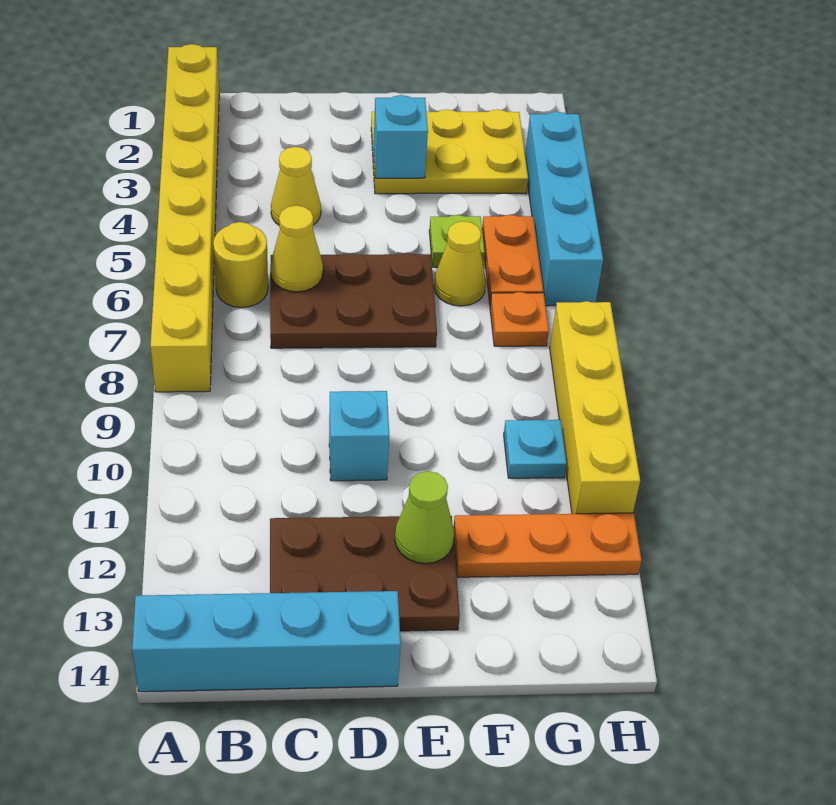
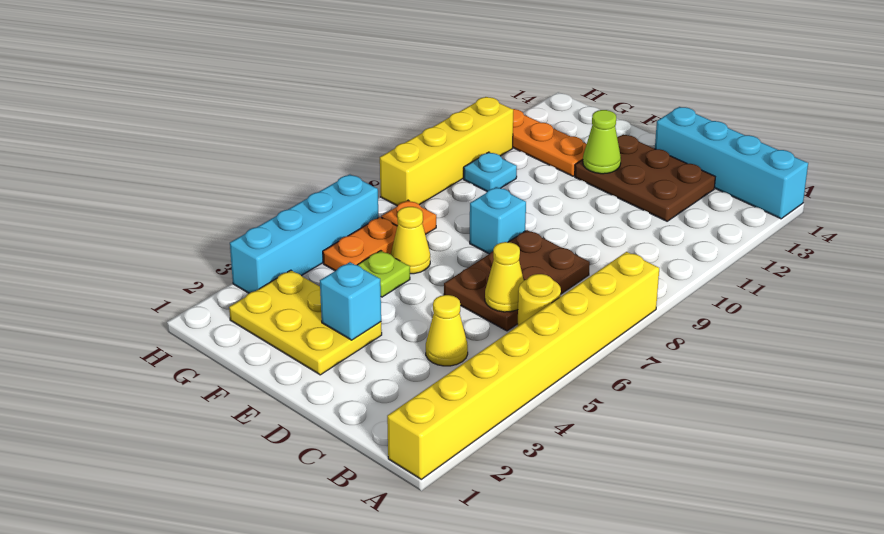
brown 2x3 plate [270,253,437,348] -> brown 2x3 plate turned to [444,230,590,331]
cyan 1x1 brick [329,391,389,481] -> cyan 1x1 brick moved to [470,187,526,254]

